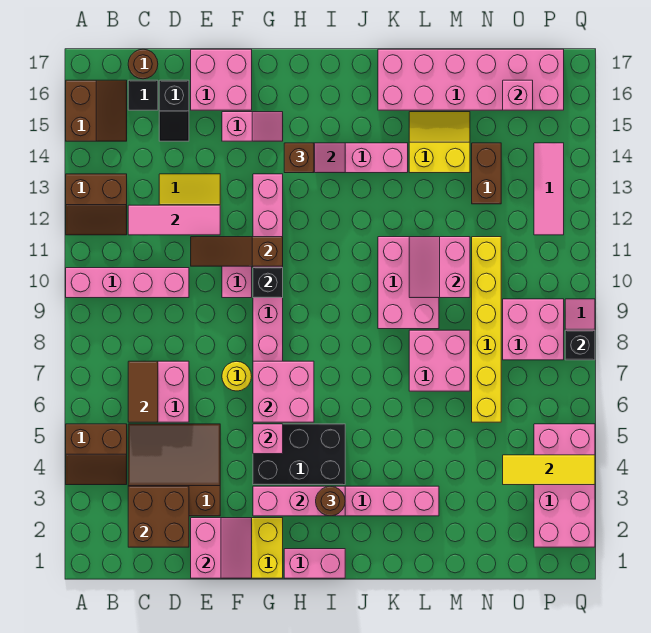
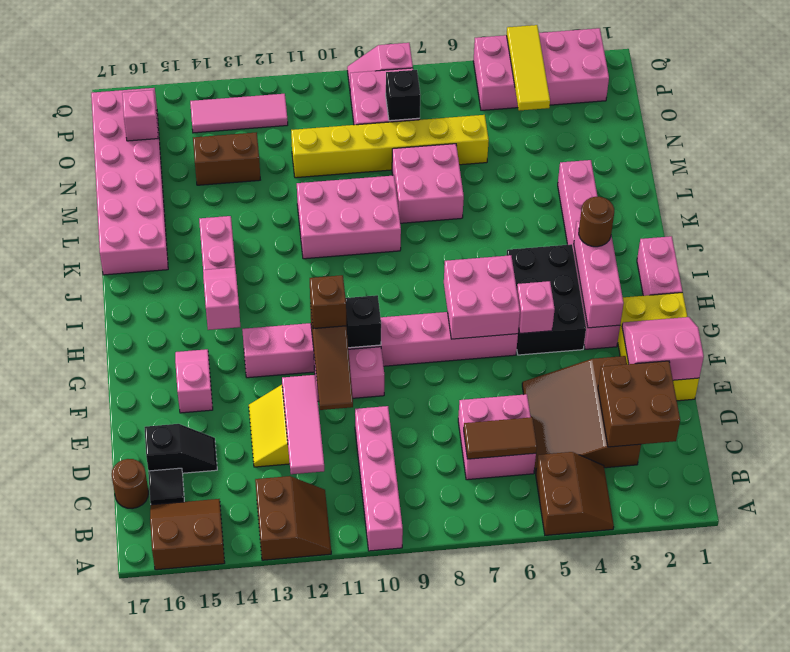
pink 2x2 brick [191,49,252,110] -> none
yellow 1x1 round brick [222,361,252,391] -> none
brown 1x1 brick [284,143,314,173] -> brown 1x1 brick moved to [310,275,346,329]
pink 2x2 slope [409,237,470,298] -> none
yellow 2x2 slope [409,112,470,173] -> none
black 1x1 brick [565,330,595,360] -> black 1x1 brick moved to [386,70,420,121]

